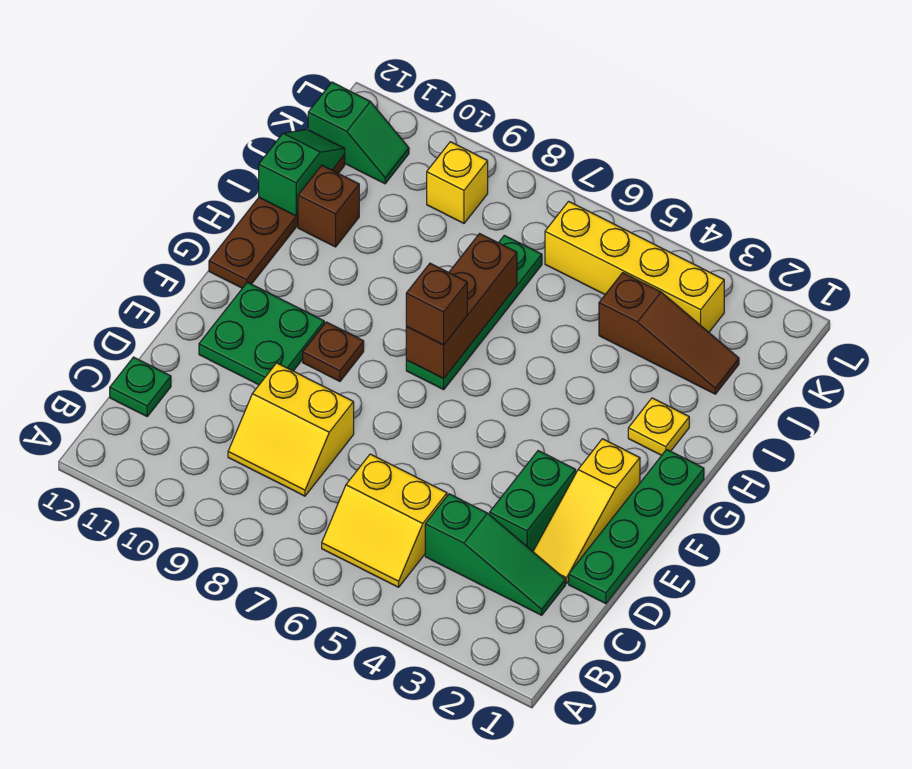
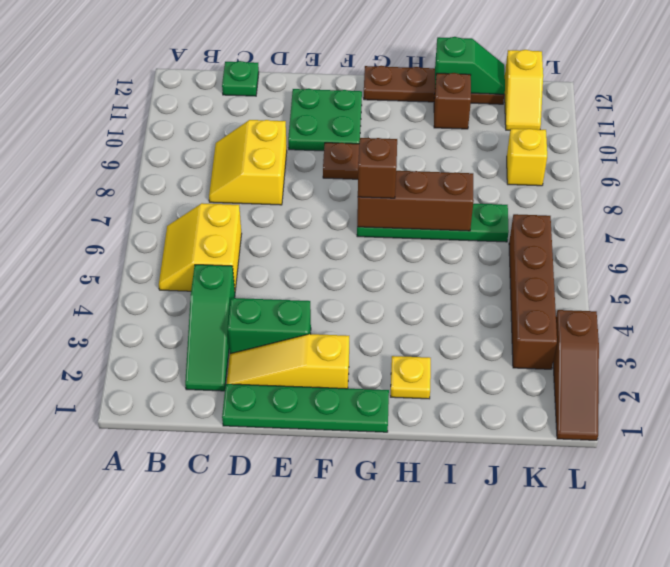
brown 1x3 slope [599,273,739,394] -> brown 1x3 slope moved to [553,310,599,440]
yellow 1x4 brick [545,201,724,332] -> brown 1x4 brick [509,214,557,369]
green 1x2 slope [308,82,409,184] -> yellow 1x2 slope [505,50,543,130]

